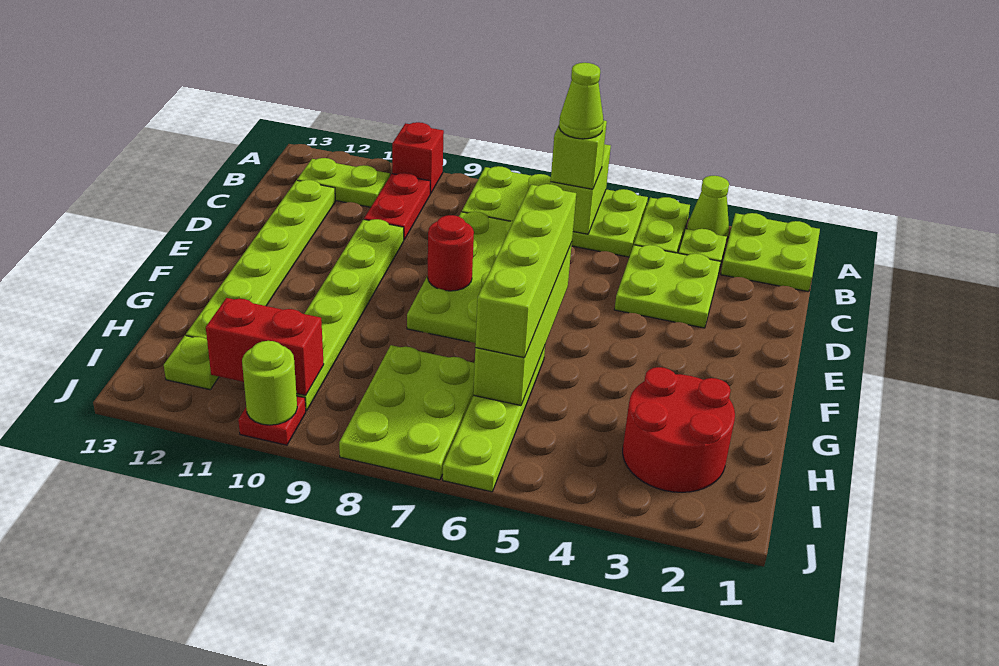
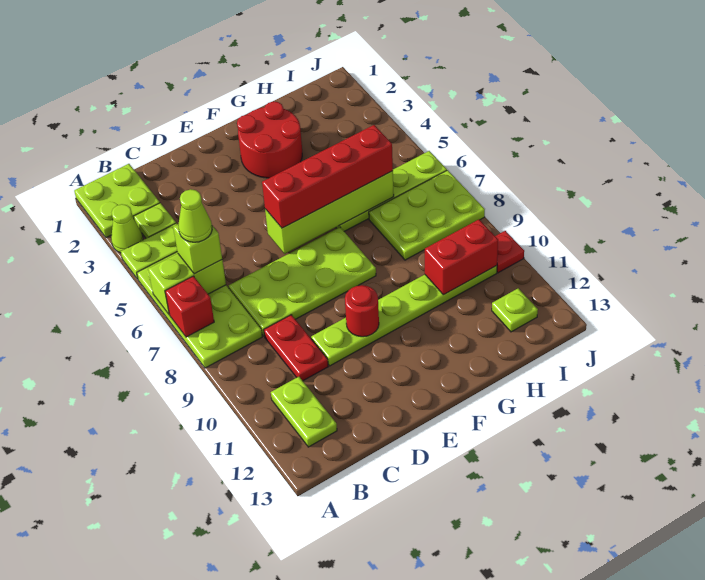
red 1x1 brick [392,122,444,194] -> red 1x1 brick moved to [165,276,214,337]
red 1x2 plate [364,173,430,240] -> red 1x2 plate turned to [264,315,328,381]
lime 2x2 plate [615,245,721,328] -> none
lime 1x6 plate [186,180,335,339] -> none
lime 1x4 brick [475,184,576,358] -> red 1x4 brick [262,125,393,228]
red 1x1 round brick [428,215,474,291] -> red 1x1 round brick moved to [345,285,379,337]
red 2x2 round brick [623,367,735,492] -> red 2x2 round brick moved to [237,102,302,178]
red 1x2 brick [206,298,324,395] -> red 1x2 brick turned to [425,220,498,295]
lime 1x1 round brick [242,341,297,425] -> none

